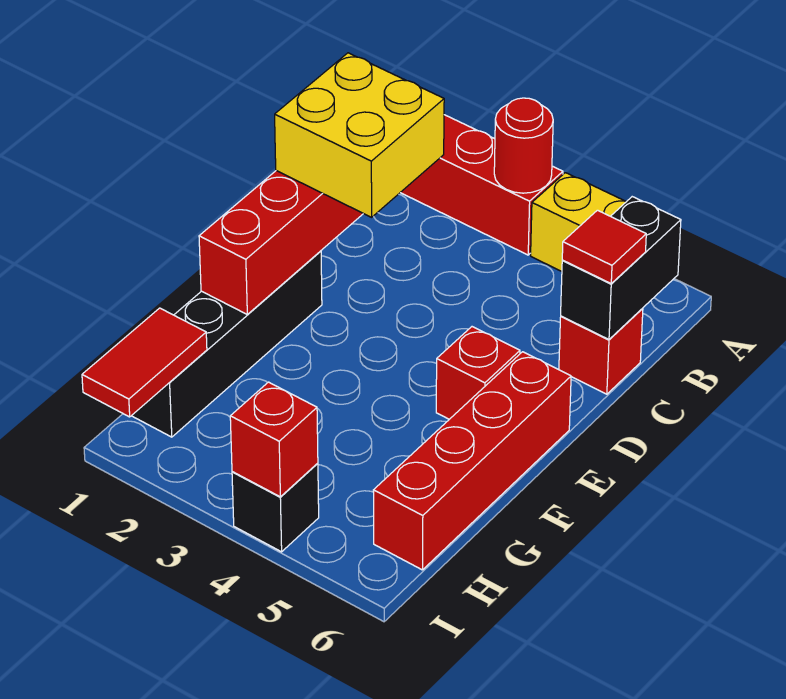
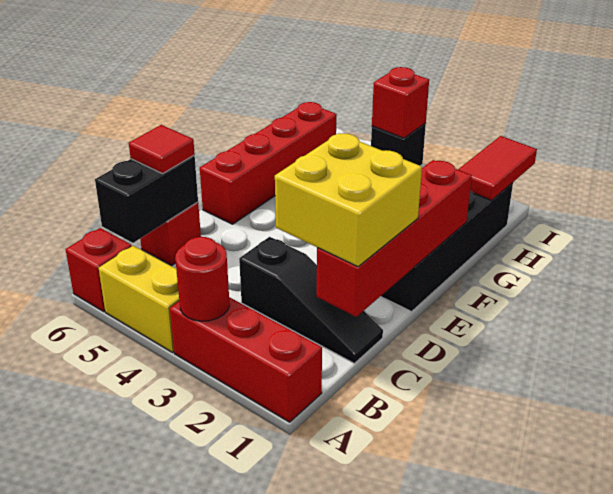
none -> black 1x3 slope [239,237,383,363]
red 1x1 brick [436,327,520,419] -> red 1x1 brick moved to [66,228,132,311]

